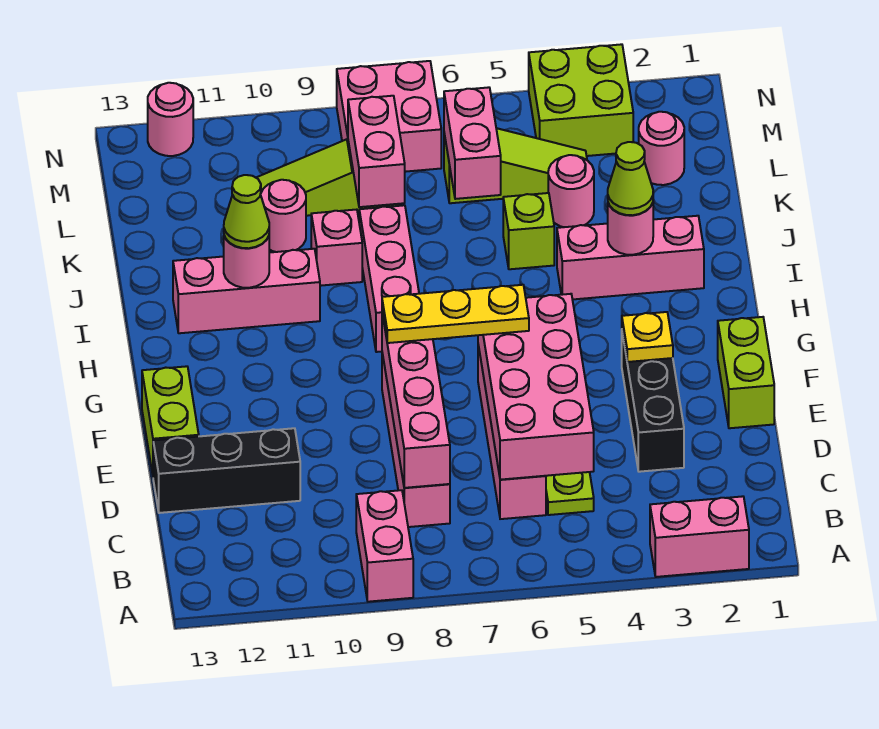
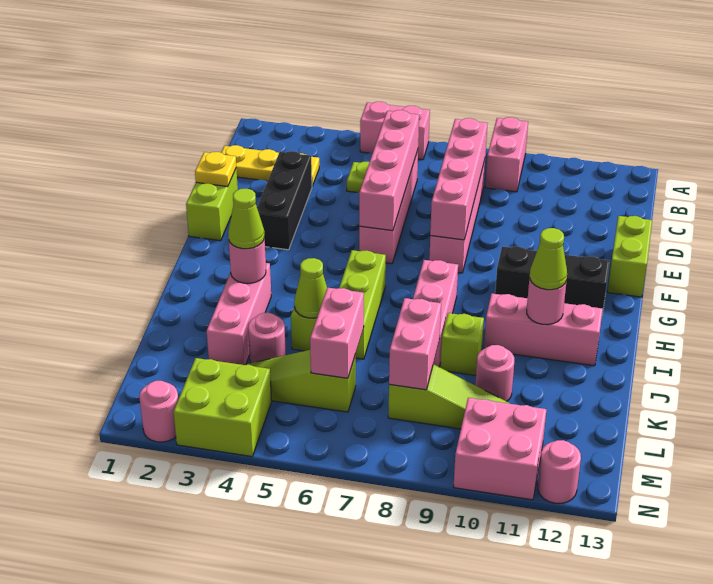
pink 1x2 brick [650,496,749,577] -> pink 1x2 brick moved to [360,102,430,160]
pink 2x4 brick [478,294,594,480] -> pink 1x4 brick [359,110,419,231]
black 1x3 brick [153,428,300,513] -> black 1x3 brick moved to [495,246,610,314]
yellow 1x1 plate [622,312,673,362] -> yellow 1x1 plate moved to [195,152,236,187]
yellow 1x3 plate [382,285,529,343] -> yellow 1x3 plate moved to [221,145,319,186]
none -> lime 1x3 brick [339,250,386,359]
pink 1x3 brick [557,216,704,300] -> pink 1x3 brick turned to [207,263,271,365]
none -> lime 1x1 cone [294,258,327,318]
pink 1x1 brick [311,210,362,286] -> lime 1x1 brick [441,313,484,375]
pink 1x1 round brick [639,112,684,185] -> pink 1x1 round brick moved to [139,381,178,442]
pink 2x2 brick [337,61,441,172] -> pink 2x2 brick moved to [454,398,546,500]

